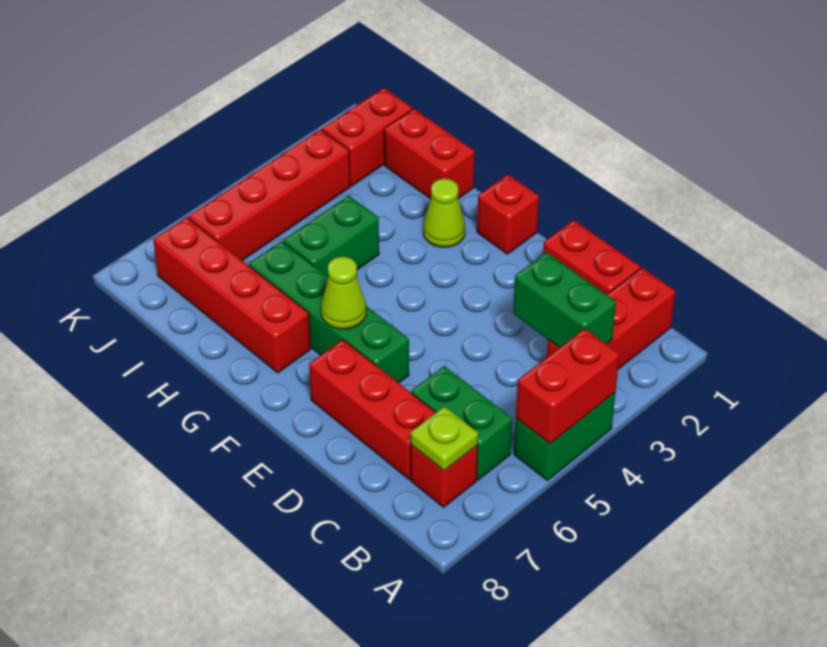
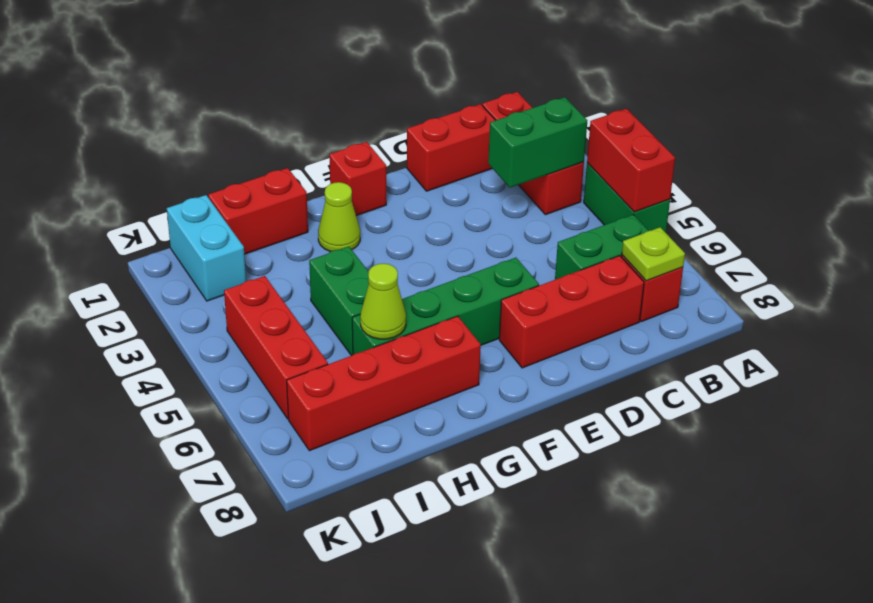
lime 1x1 cone [321,257,366,329] -> lime 1x1 cone moved to [360,263,406,339]
red 1x2 brick [322,88,413,186] -> cyan 1x2 brick [167,195,246,301]
red 1x4 brick [188,129,350,260] -> red 1x3 brick [224,276,328,419]

